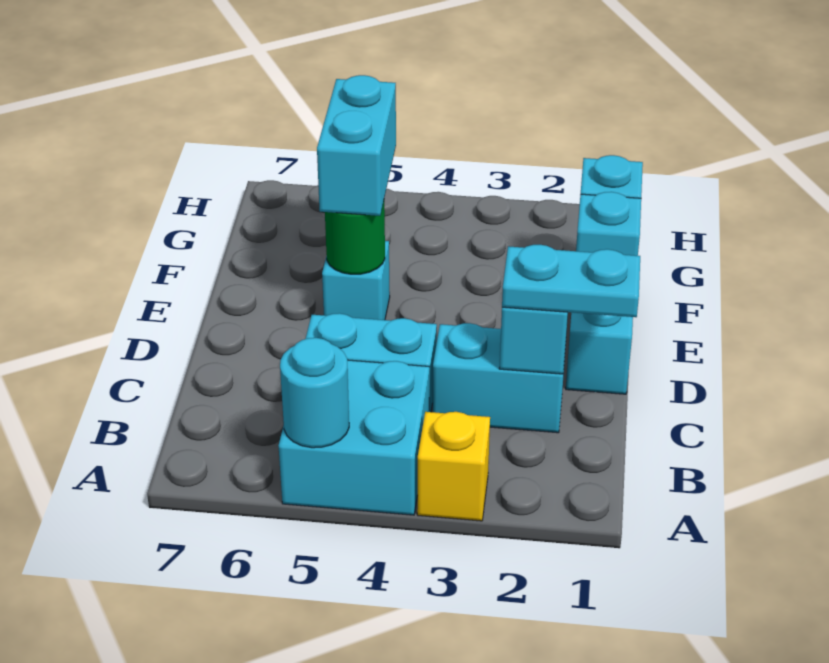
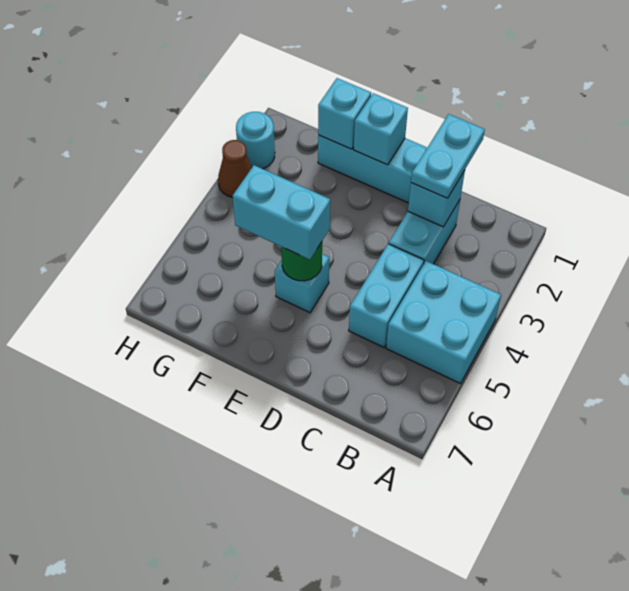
yellow 1x1 brick [417,412,490,521] -> none
cyan 1x1 round brick [280,338,349,448] -> cyan 1x1 round brick moved to [236,112,275,169]
none -> brown 1x1 cone [218,140,252,198]

